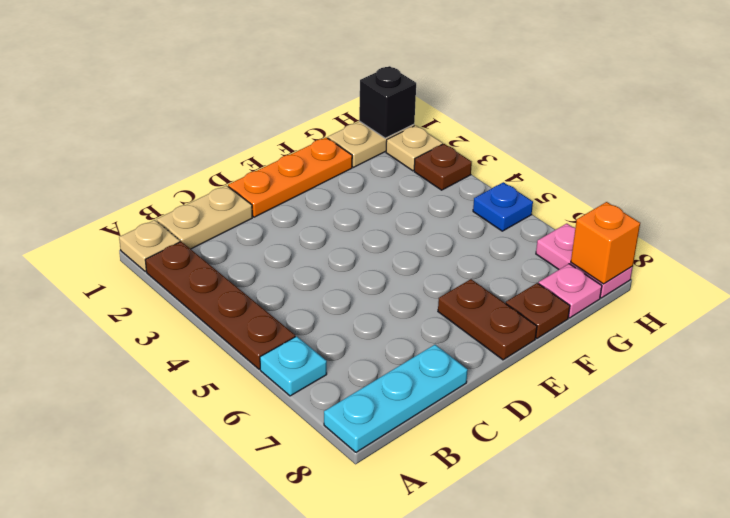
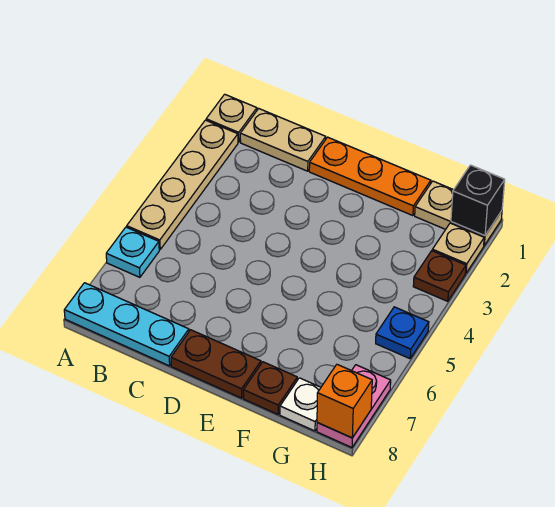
brown 1x4 plate [145,242,295,369] -> tan 1x4 plate [127,120,238,250]
brown 1x2 plate [438,279,537,360] -> brown 1x2 plate turned to [171,330,261,398]
pink 1x1 plate [539,264,602,318] -> white 1x1 plate [280,378,321,431]

